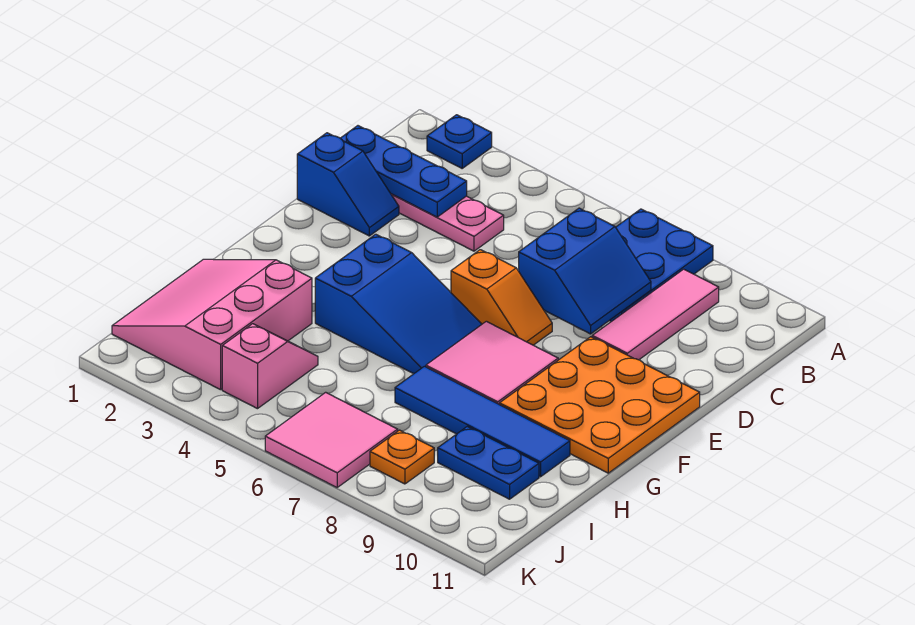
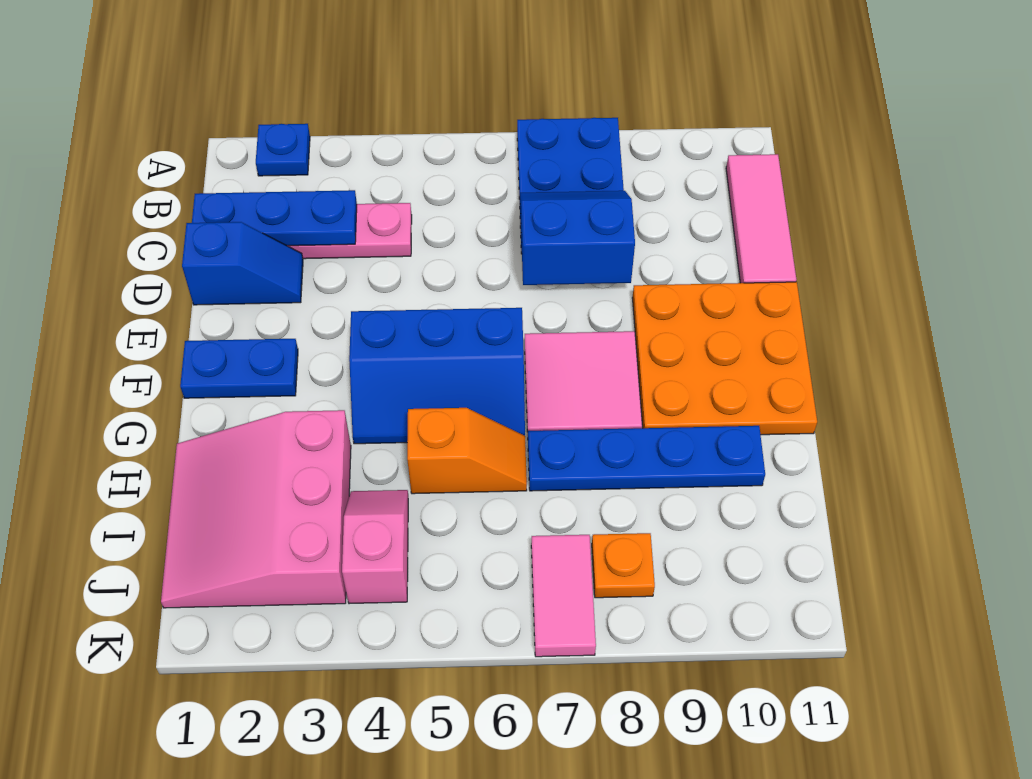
pink 1x3 tile [592,269,719,360] -> pink 1x3 tile moved to [726,154,796,283]
blue 2x2 slope [519,208,651,334] -> blue 2x2 slope turned to [520,191,635,285]
orange 1x2 slope [451,250,552,345] -> orange 1x2 slope moved to [407,408,527,494]
blue 2x3 slope [315,234,482,374] -> blue 2x3 slope turned to [349,308,525,444]
blue 1x4 tile [395,366,570,477] -> blue 1x4 plate [528,426,765,491]
blue 1x2 plate [438,427,539,499] -> blue 1x2 plate moved to [180,339,298,398]
pink 2x2 tile [265,392,398,487] -> pink 1x2 tile [531,535,596,657]

